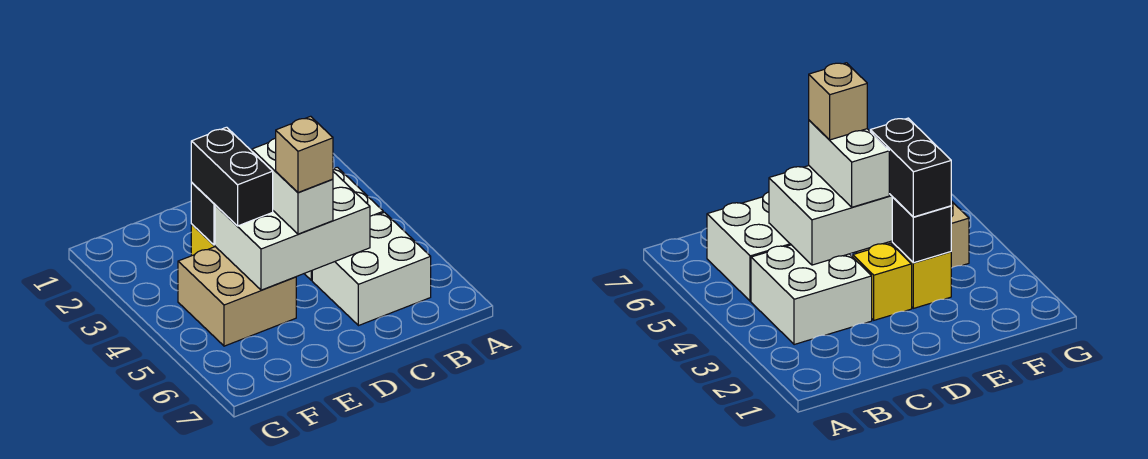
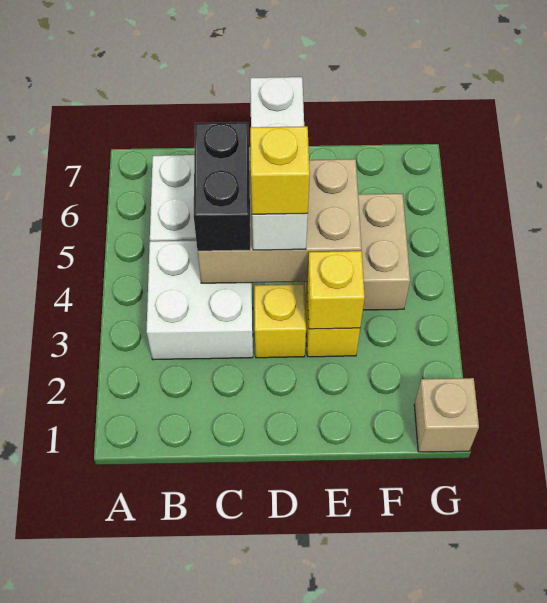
white 2x3 brick [215,172,370,290] -> tan 2x3 brick [198,159,362,283]
white 1x2 brick [252,138,333,234] -> white 1x3 brick [250,77,308,250]
none -> yellow 1x1 brick [250,126,310,214]
tan 1x1 brick [276,116,333,192] -> tan 1x1 brick moved to [414,378,479,452]
black 1x1 brick [191,183,215,245] -> yellow 1x1 brick [307,251,365,329]
black 1x2 brick [191,127,273,226] -> black 1x2 brick moved to [194,122,250,251]

